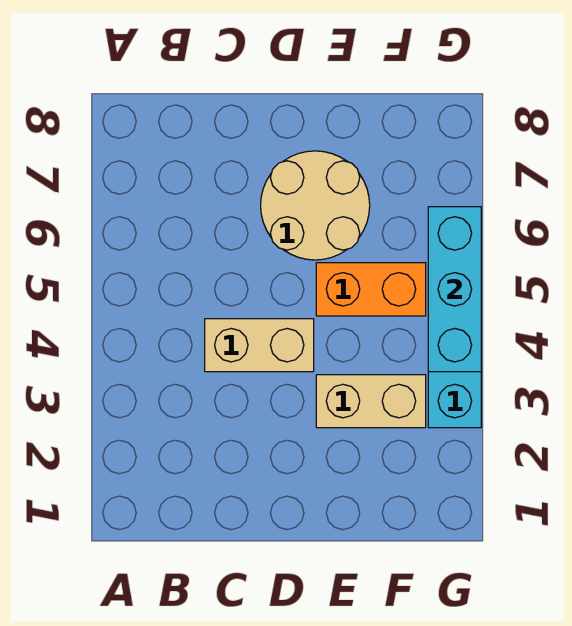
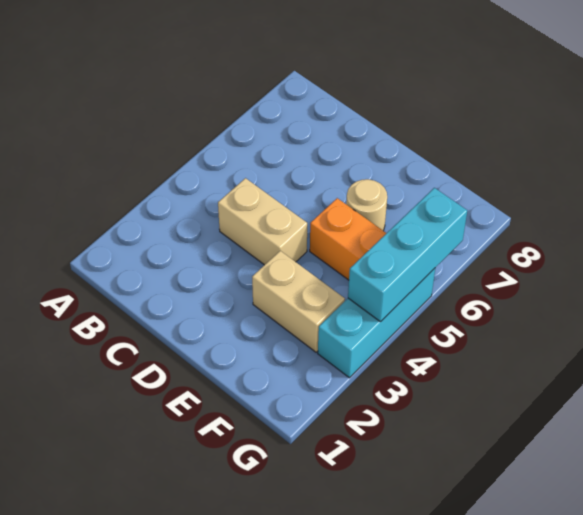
tan 2x2 round brick [261,151,370,260] -> tan 1x1 round brick [346,179,387,231]

